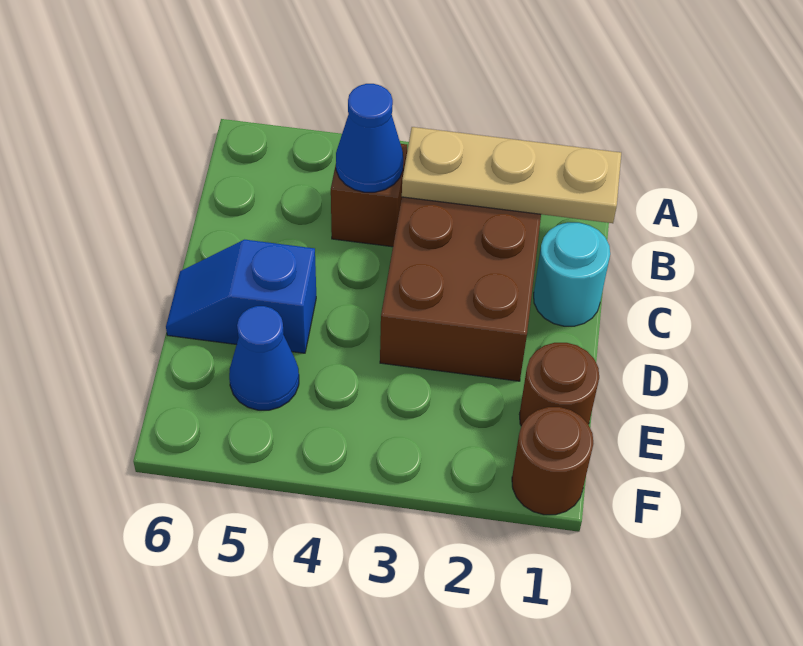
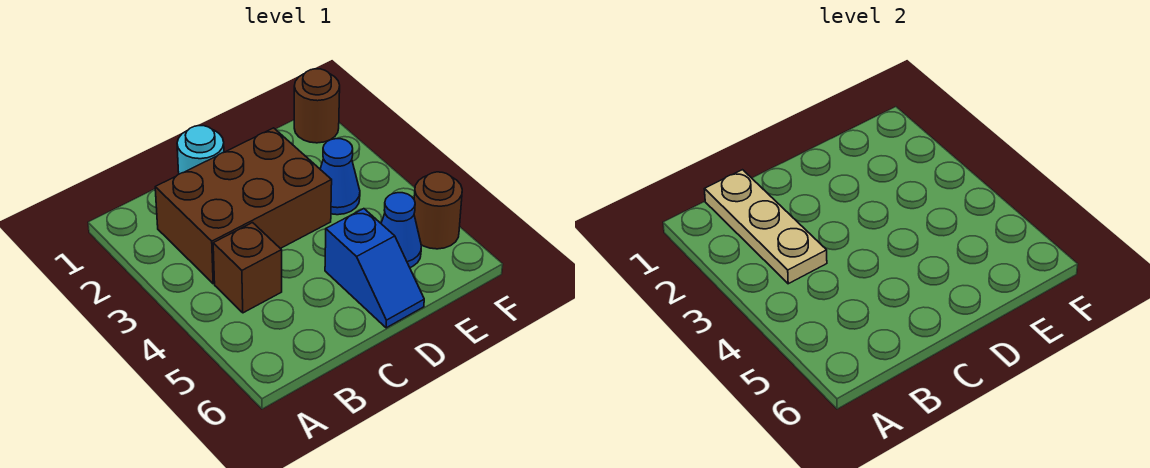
blue 1x1 cone [336,84,403,192] -> blue 1x1 cone moved to [320,139,360,215]
brown 1x1 round brick [519,343,599,426] -> brown 1x1 round brick moved to [414,172,462,249]

